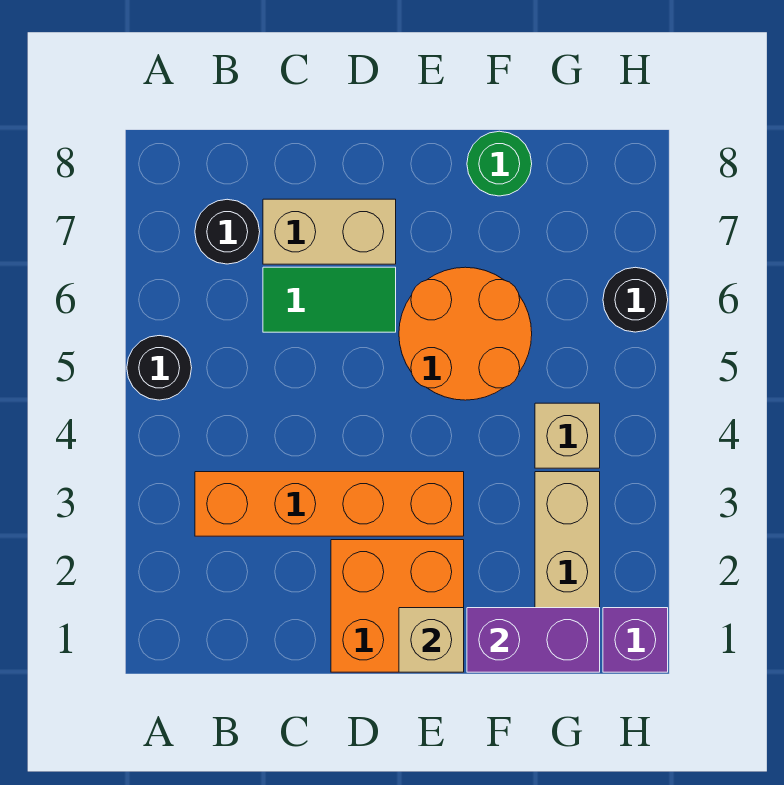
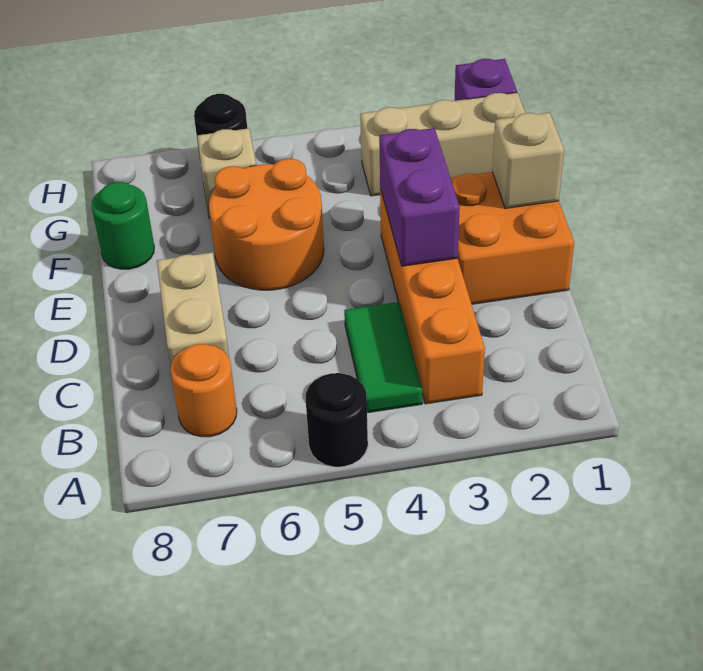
black 1x1 round brick [195,199,260,264] -> orange 1x1 round brick [171,344,237,437]
green 1x2 tile [263,267,396,332] -> green 1x2 tile moved to [344,302,422,413]
purple 1x2 brick [467,608,600,672] -> purple 1x2 brick moved to [379,128,460,266]
tan 1x1 brick [535,403,600,468] -> tan 1x1 brick moved to [197,128,256,218]

